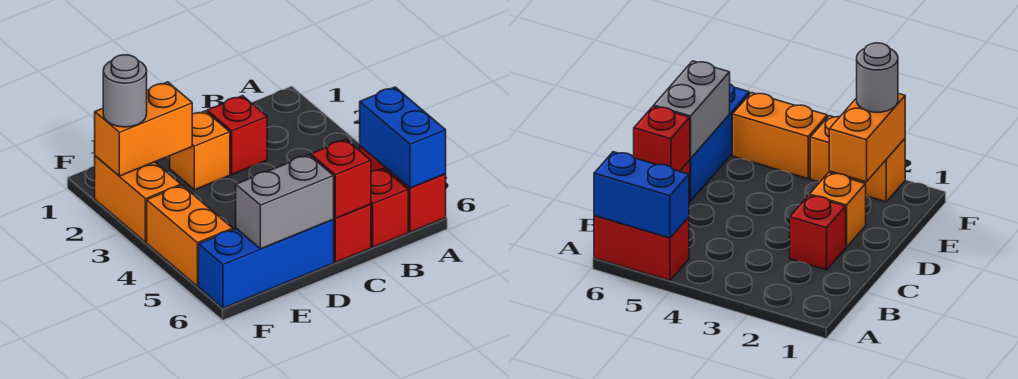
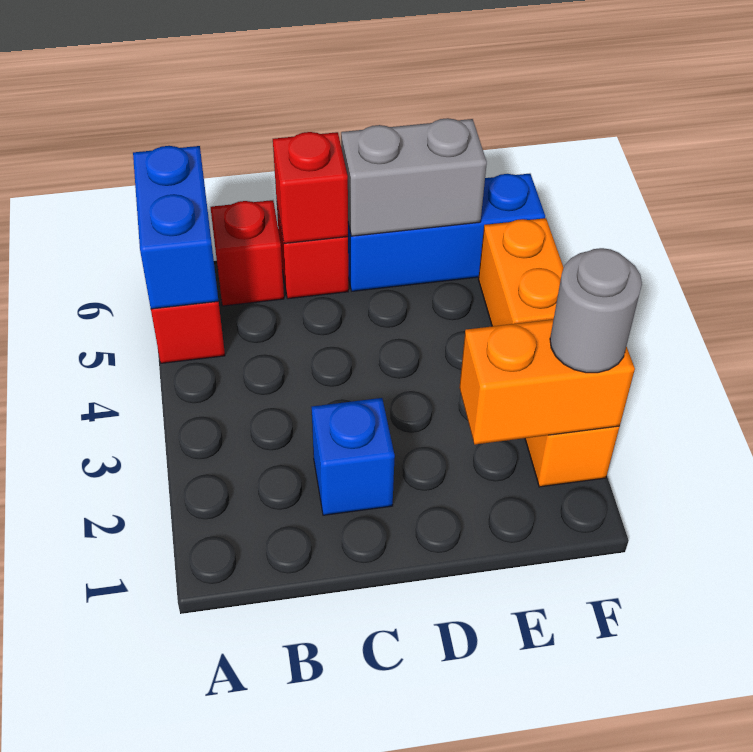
red 1x1 brick [207,96,267,174] -> blue 1x1 brick [312,398,395,515]
orange 1x1 brick [170,111,230,190] -> none

